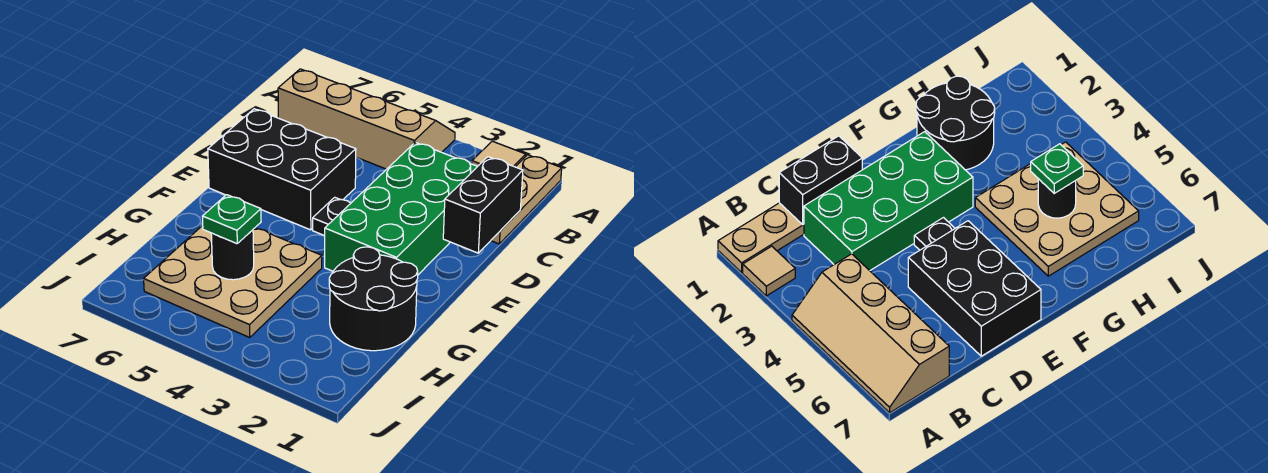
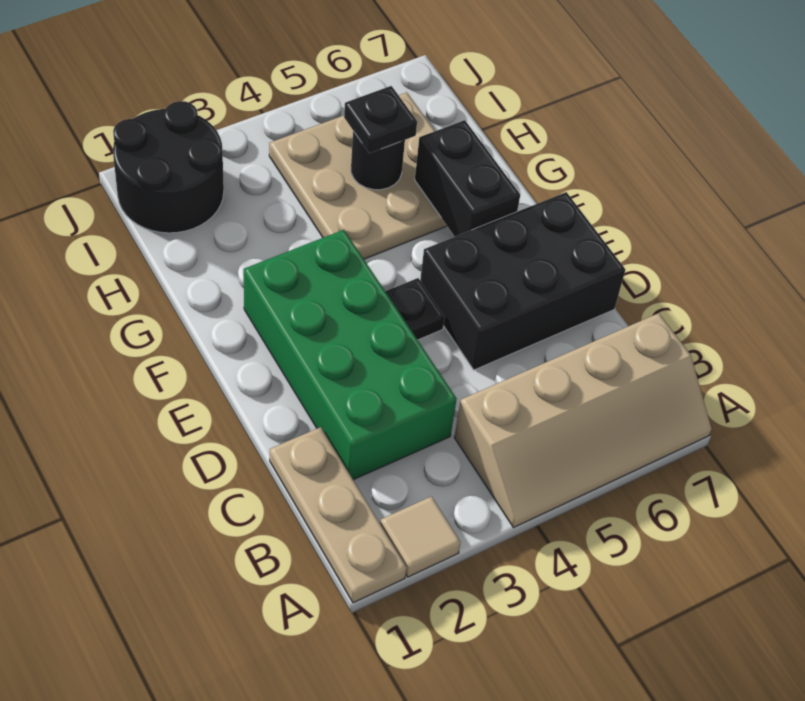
black 1x2 brick [443,157,523,253] -> black 1x2 brick moved to [415,120,520,237]
black 2x2 round brick [329,247,418,351] -> black 2x2 round brick moved to [113,101,224,233]
green 1x1 plate [202,195,261,244] -> black 1x1 plate [344,86,417,153]

